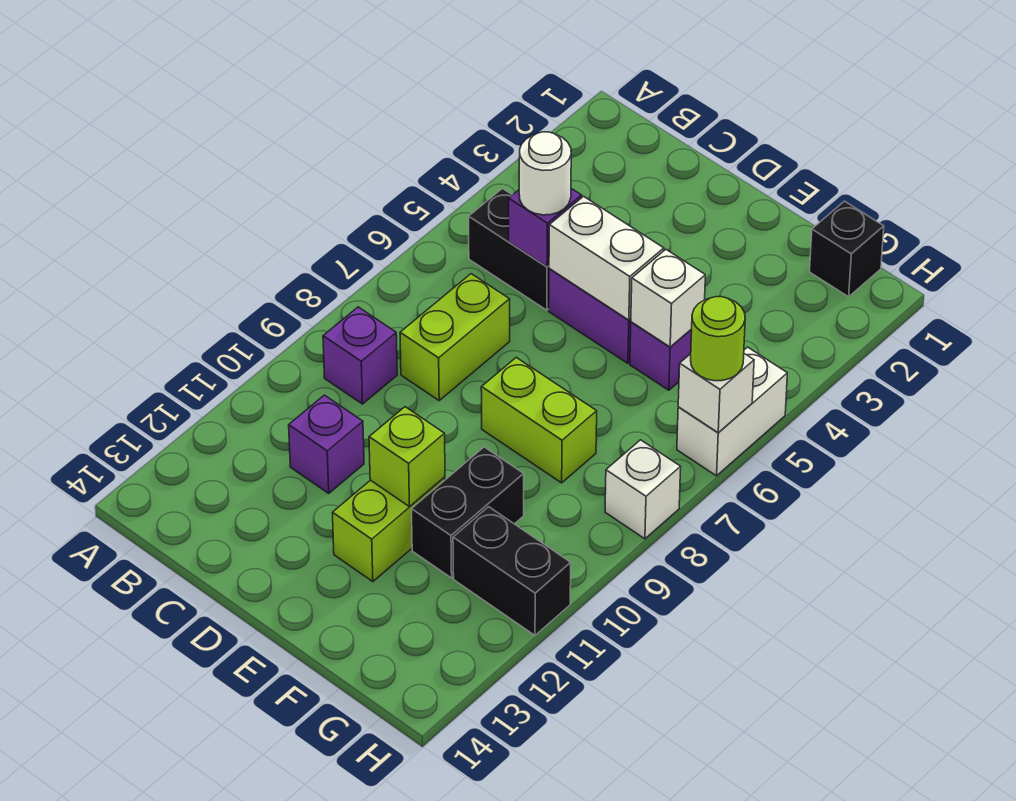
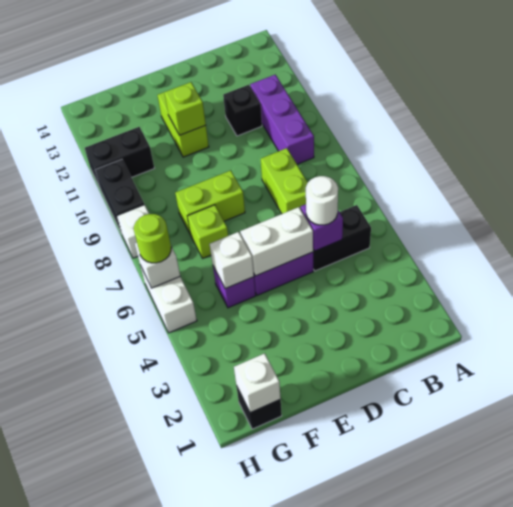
purple 1x1 brick [323,307,397,404] -> purple 1x3 brick [250,75,314,164]
purple 1x1 brick [289,395,364,493] -> black 1x1 brick [223,85,262,136]
none -> lime 1x1 brick [188,205,228,258]
black 1x2 brick [412,447,524,578] -> black 1x2 brick moved to [95,159,144,234]
none -> white 1x1 brick [234,353,281,413]

